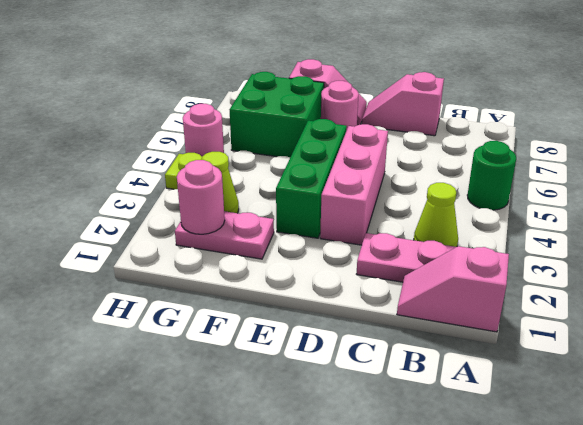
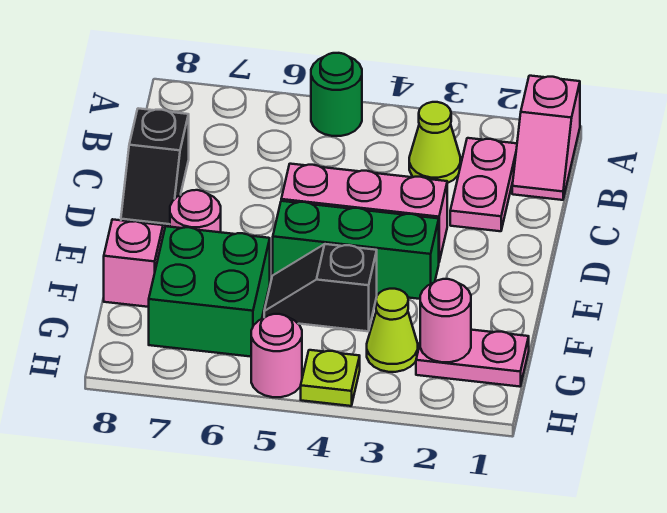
pink 1x2 slope [362,72,444,136] -> black 1x2 slope [121,108,189,226]
pink 1x2 plate [175,211,274,259] -> pink 1x2 plate turned to [416,330,529,387]
none -> black 1x2 slope [264,244,377,331]

